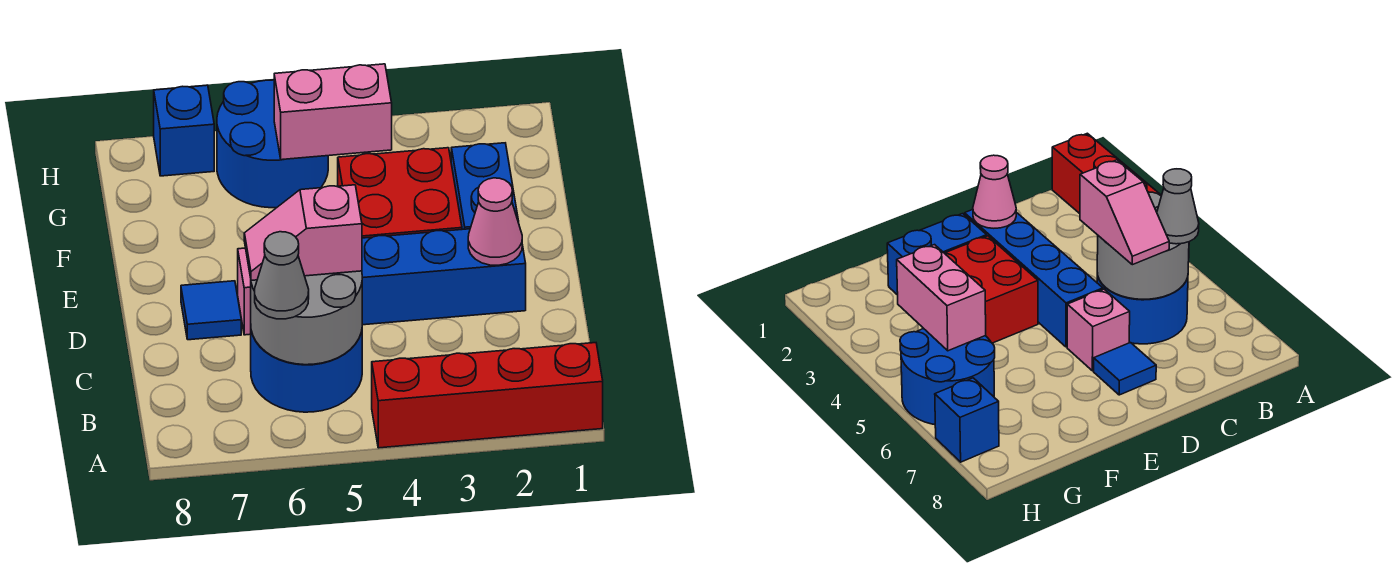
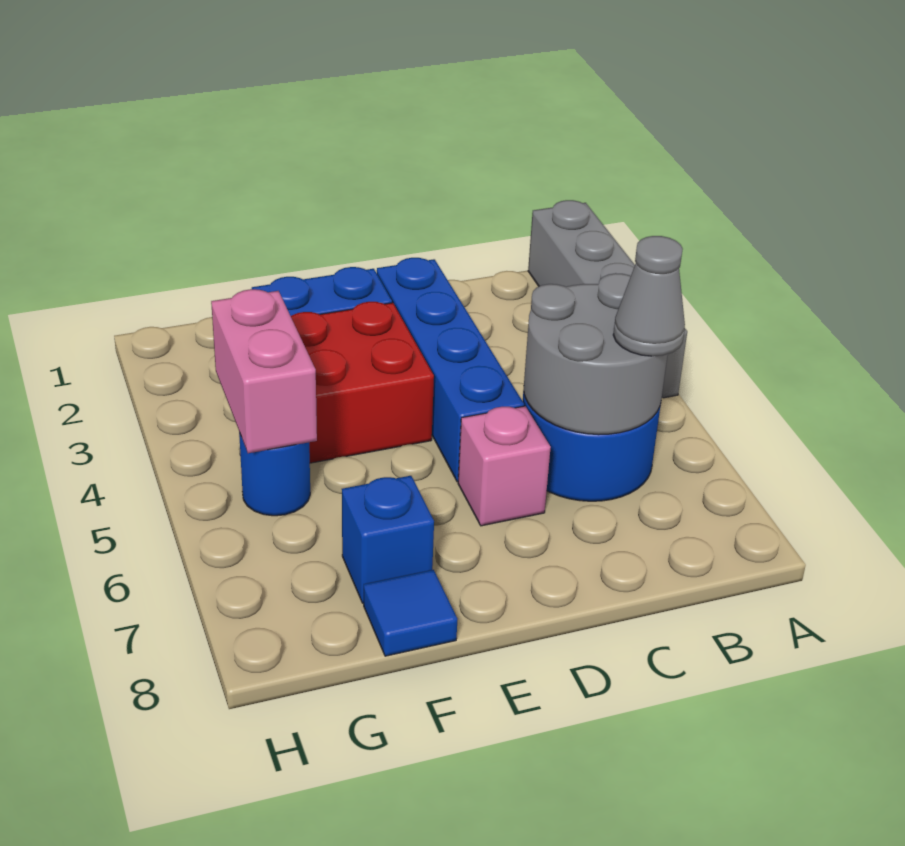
red 1x4 brick [372,343,603,448] -> grey 1x4 brick [528,200,687,398]
pink 1x2 slope [244,185,362,280] -> none
pink 1x1 cone [468,178,522,265] -> none
blue 1x1 tile [181,281,241,340] -> blue 1x1 tile moved to [364,570,457,656]
blue 2x2 round brick [217,80,328,208] -> blue 1x1 round brick [239,432,310,516]
blue 1x1 brick [154,85,214,176] -> blue 1x1 brick moved to [342,476,434,603]

